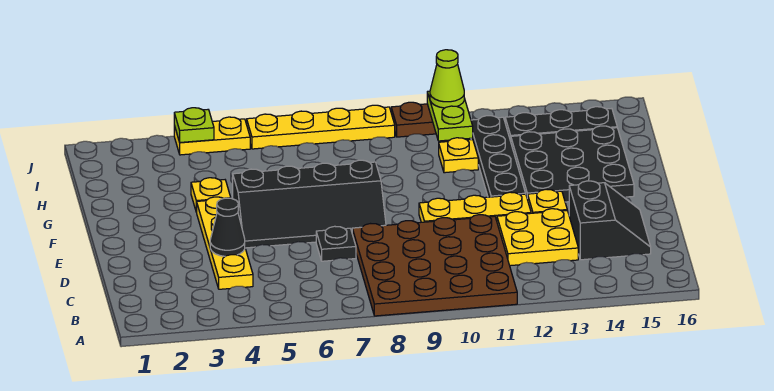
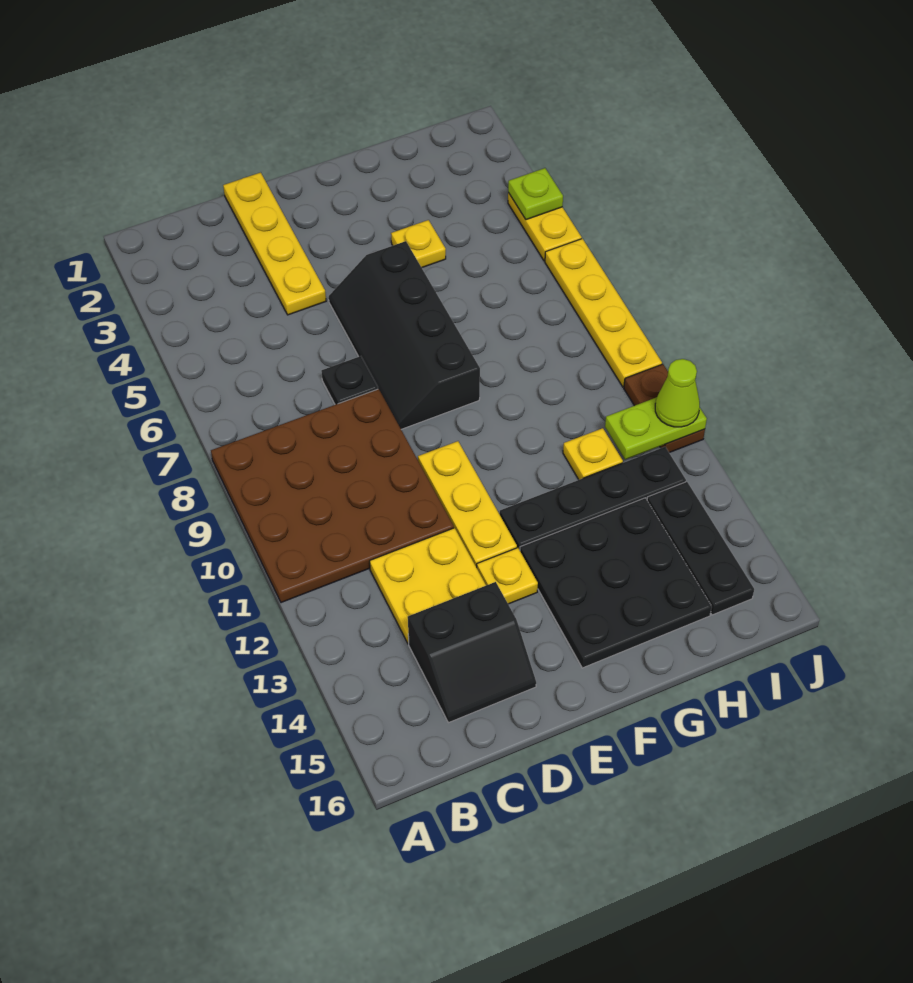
yellow 1x4 plate [197,197,253,289] -> yellow 1x4 plate turned to [223,173,326,315]
black 1x1 cone [210,198,245,256] -> none

